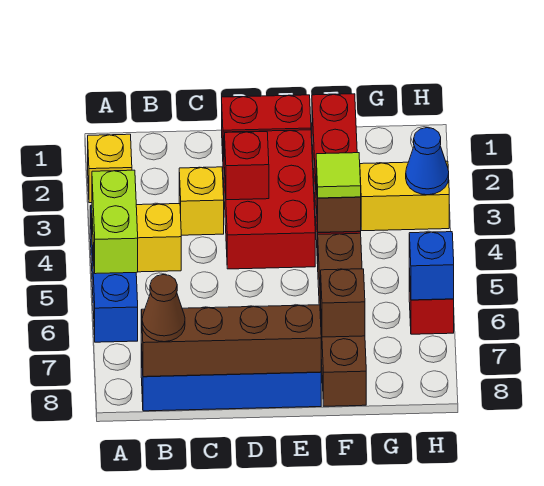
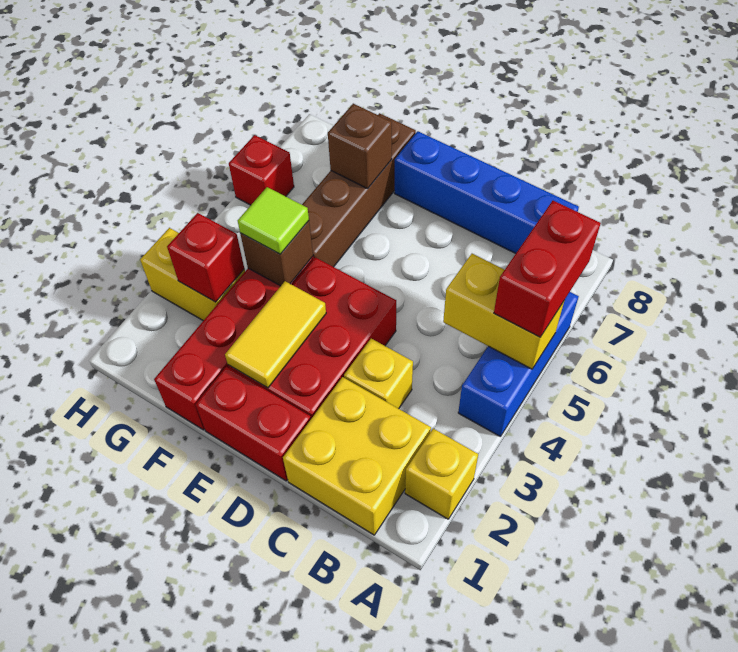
lime 1x2 brick [92,170,138,274] -> red 1x2 brick [494,201,601,337]
none -> yellow 2x2 brick [283,377,431,535]
brown 1x4 brick [141,305,321,377] -> none
brown 1x1 cone [142,275,185,342] -> none
red 1x1 brick [224,132,269,200] -> red 1x1 brick moved to [167,213,244,302]
none -> yellow 1x2 tile [225,281,326,388]
blue 1x1 cone [406,128,449,195] -> none
blue 1x1 brick [409,232,454,300] -> none

